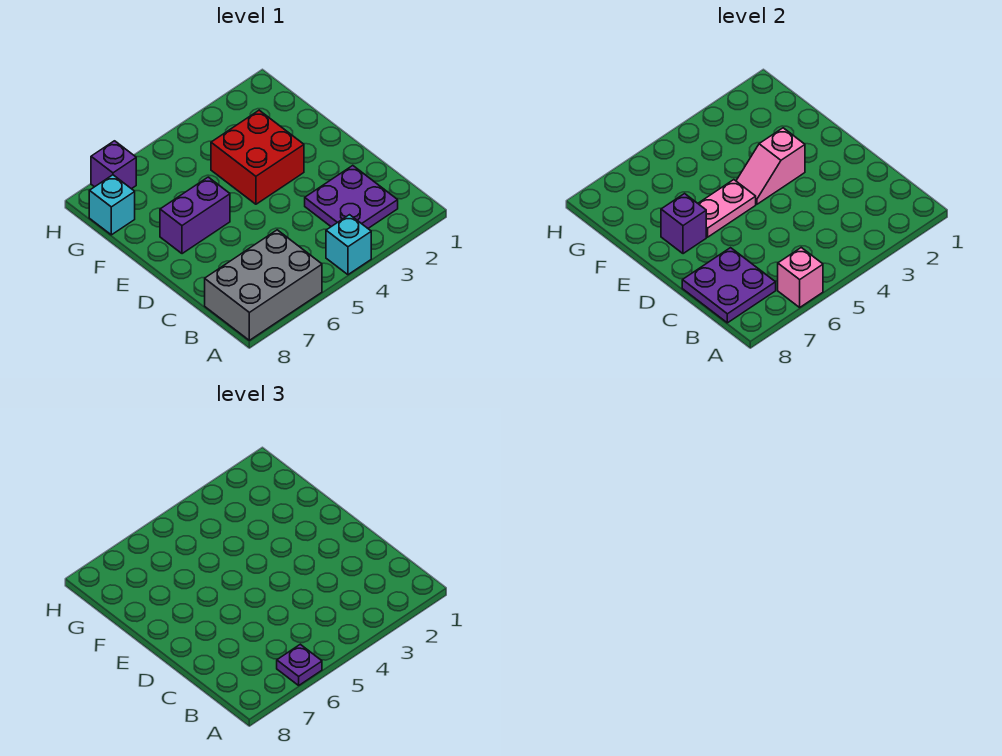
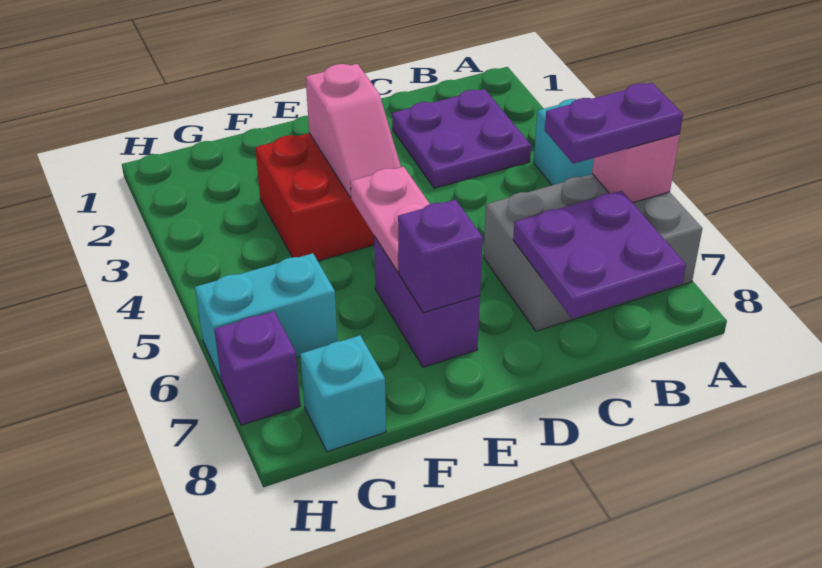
grey 2x3 brick [205,230,322,340] -> grey 2x3 brick turned to [483,174,702,331]
purple 1x1 plate [277,644,322,685] -> purple 1x2 plate [545,83,683,164]
none -> cyan 1x2 brick [195,253,337,381]

